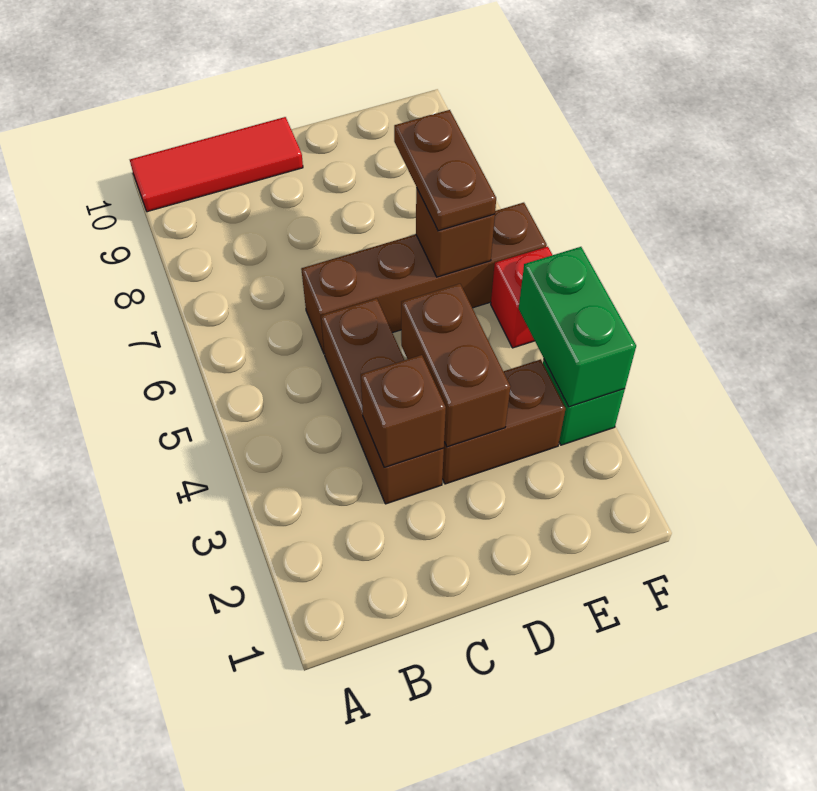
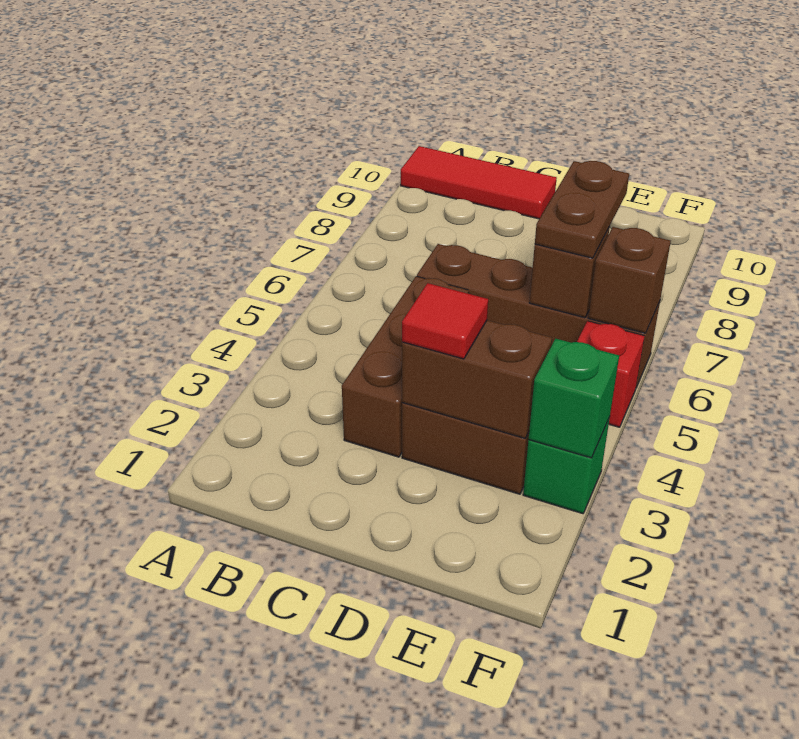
brown 1x1 brick [361,355,446,467] -> brown 1x1 brick moved to [588,227,671,333]
brown 1x2 brick [401,284,511,447] -> brown 1x2 brick turned to [402,320,552,438]
none -> red 1x1 tile [402,283,488,359]
green 1x2 brick [519,247,636,407] -> green 1x1 brick [529,339,619,458]

